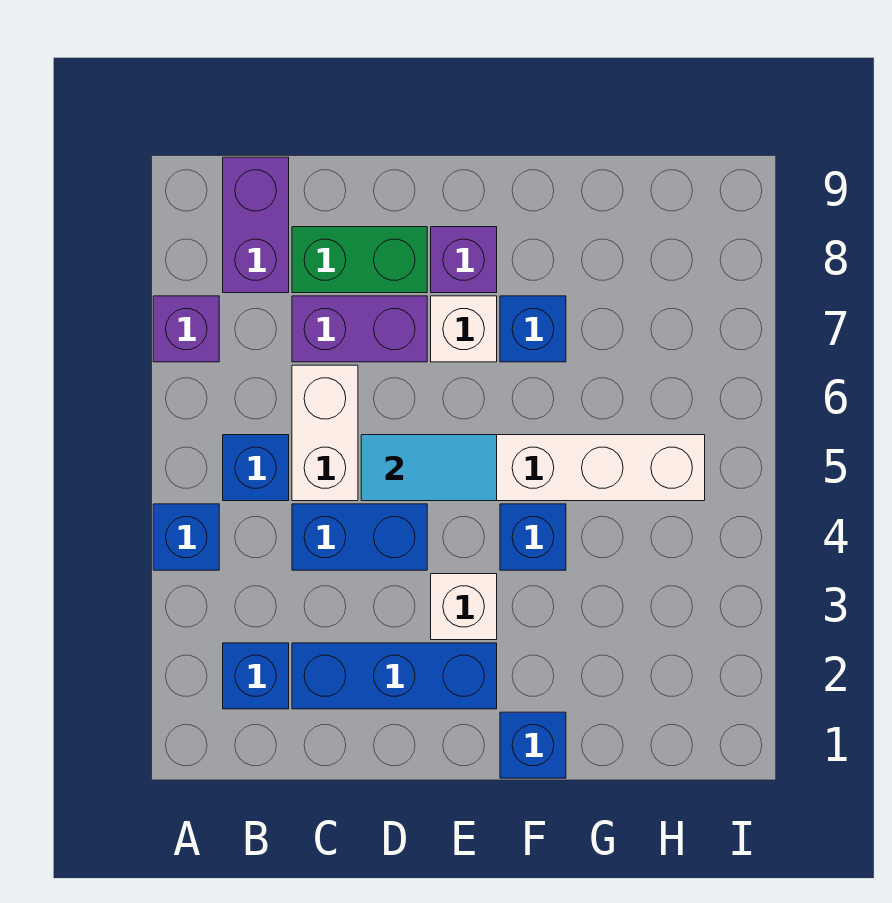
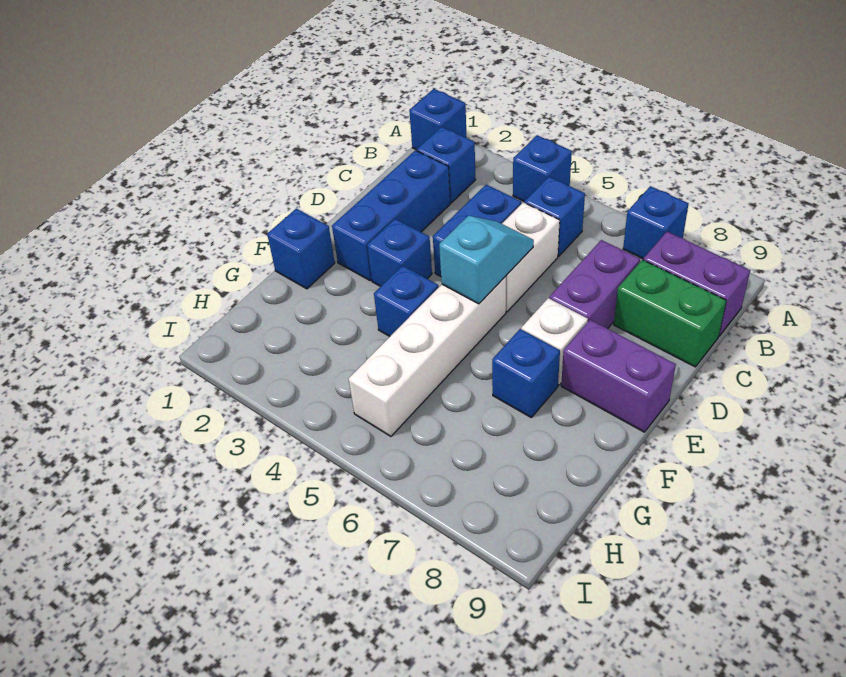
none -> blue 1x1 brick [409,89,467,150]
purple 1x1 brick [153,296,219,362] -> blue 1x1 brick [623,186,689,259]
white 1x2 brick [292,365,358,501] -> white 1x2 brick turned to [502,202,560,312]
green 1x2 brick [292,227,427,293] -> green 1x2 brick turned to [614,260,726,367]
cyan 1x2 tile [361,435,497,501] -> cyan 1x2 slope [439,216,534,304]
white 1x1 brick [431,574,497,640] -> blue 1x1 brick [367,219,432,286]
purple 1x1 brick [431,227,497,293] -> purple 1x2 brick [561,320,676,432]

